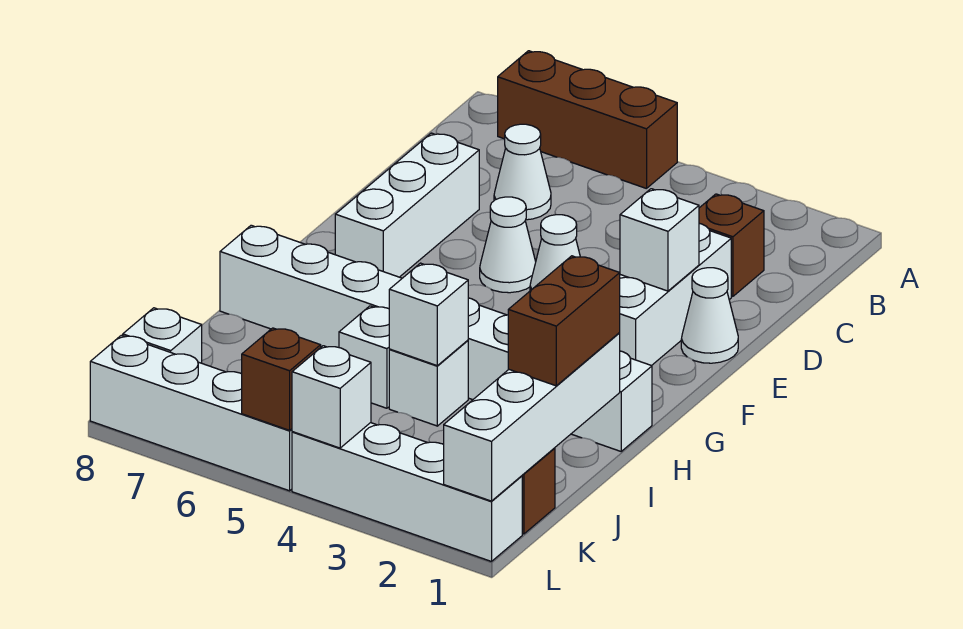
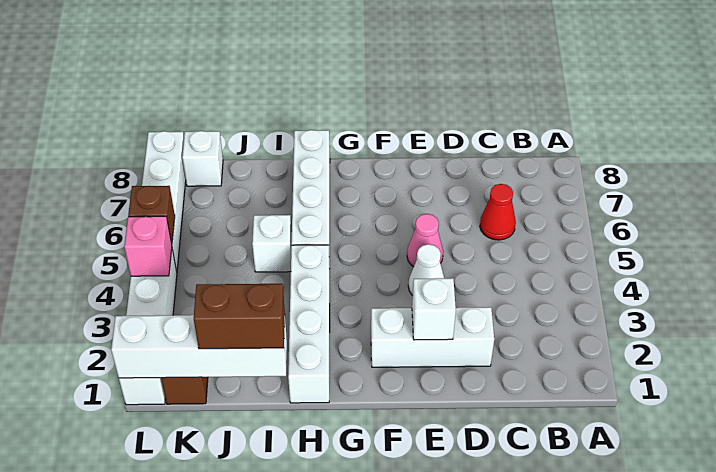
brown 1x3 brick [498,51,677,189] -> none
brown 1x1 brick [699,194,764,296] -> none
white 1x1 cone [494,124,551,220] -> red 1x1 cone [480,184,516,240]
white 1x3 brick [335,133,479,277] -> none
white 1x1 cone [681,268,738,363] -> none
white 1x1 cone [480,197,536,293] -> pink 1x1 cone [407,214,443,267]
white 1x1 brick [389,340,468,426] -> none
white 1x1 brick [389,263,468,366] -> none
white 1x1 brick [292,346,371,448] -> pink 1x1 brick [124,216,172,276]

